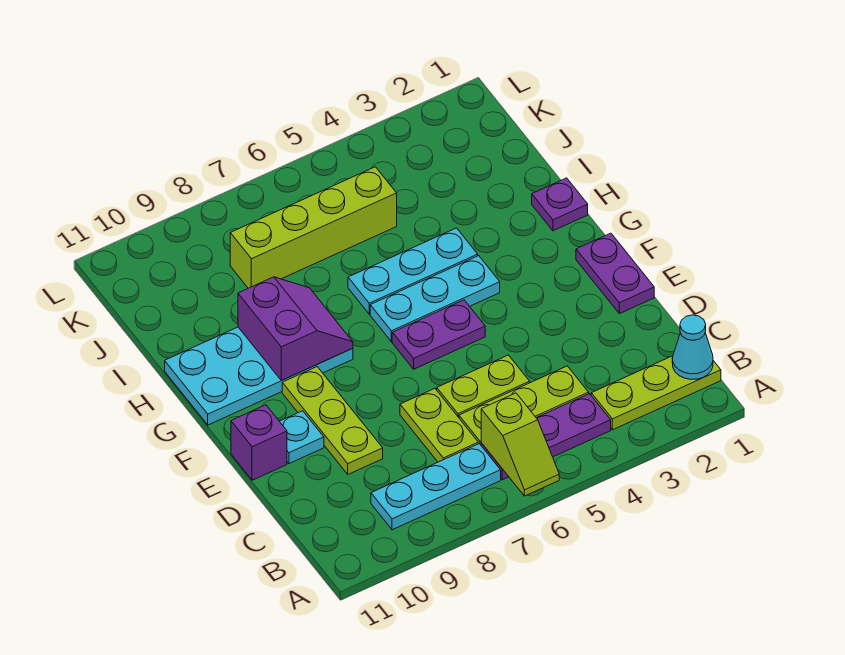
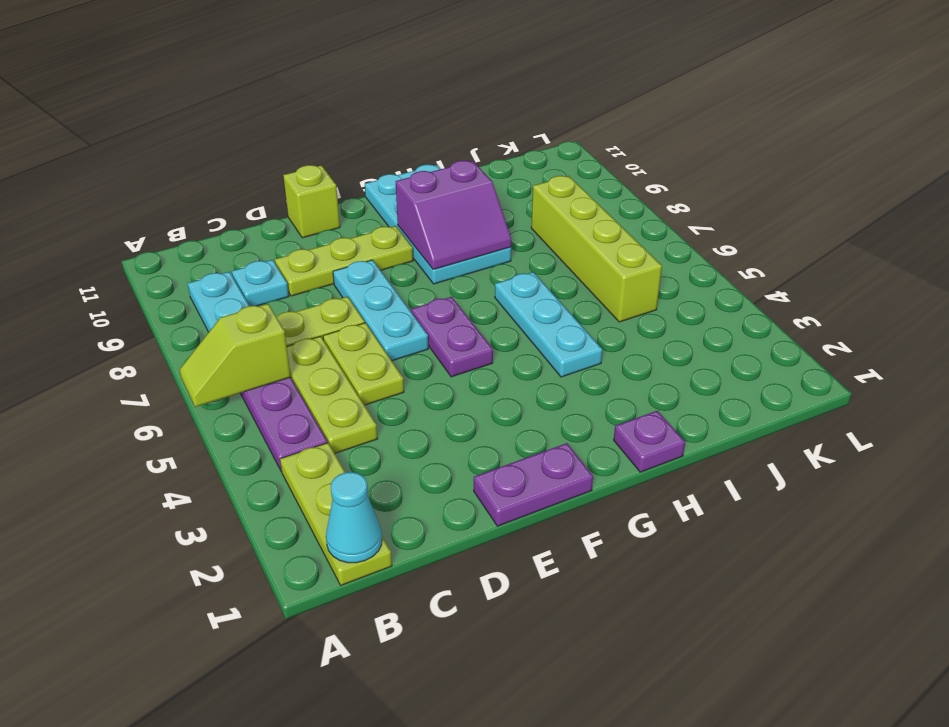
cyan 1x1 plate [279,411,324,464] -> cyan 1x1 plate moved to [232,260,289,306]
purple 1x1 brick [231,405,287,480] -> lime 1x1 brick [283,165,340,238]
cyan 1x3 plate [370,256,500,342] -> cyan 1x3 plate moved to [333,260,428,361]

